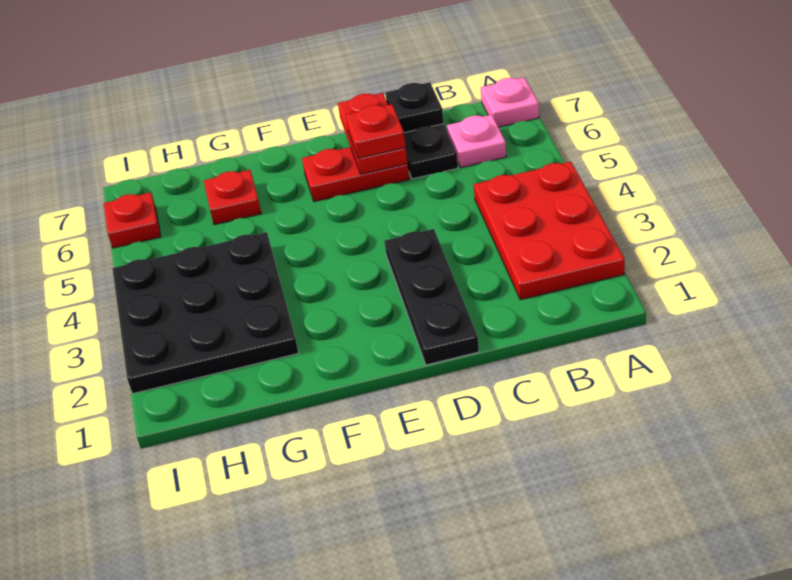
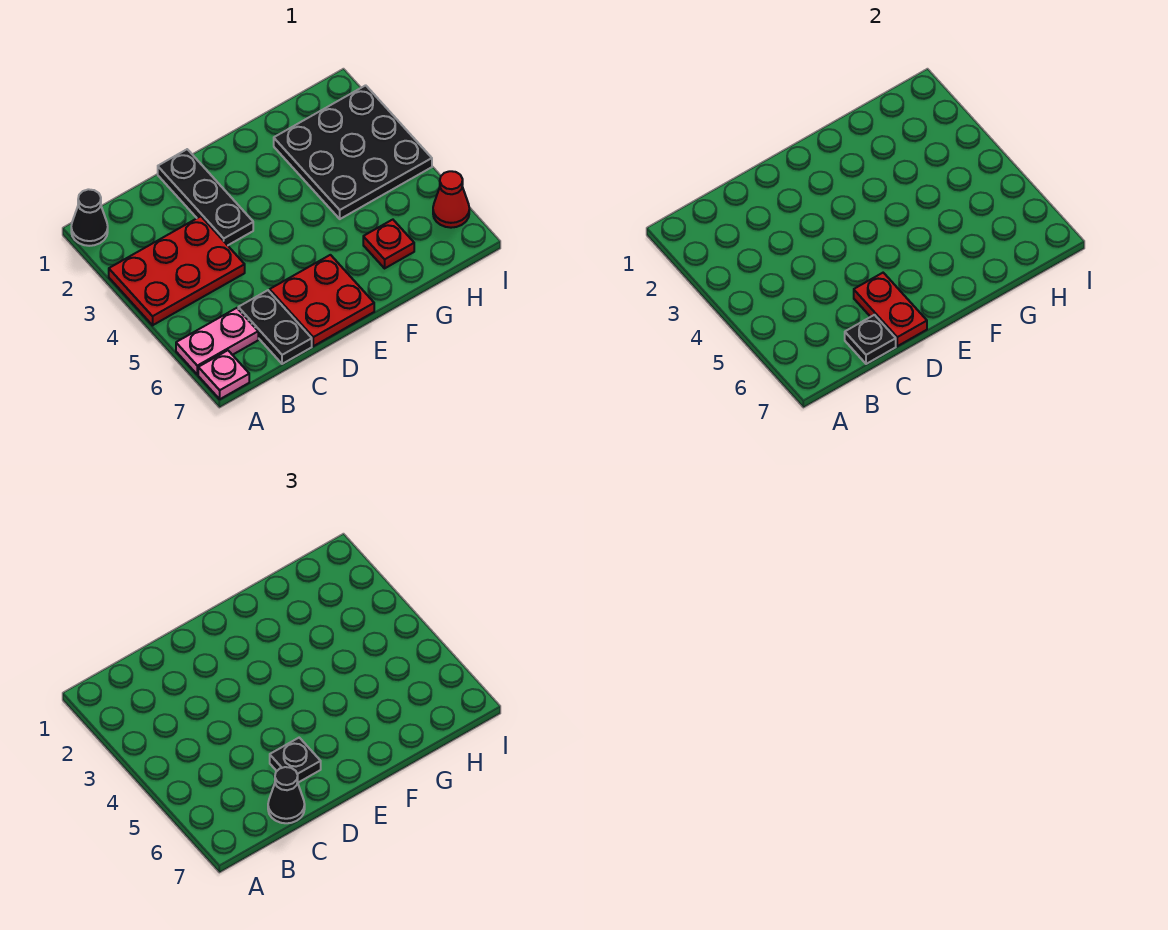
none -> black 1x1 cone [71,189,108,246]
red 2x3 plate [474,162,625,300] -> red 2x3 plate turned to [109,216,245,325]
pink 1x1 plate [447,115,506,168] -> pink 1x2 plate [176,308,258,375]
none -> black 1x1 cone [268,767,305,823]
red 1x2 plate [302,147,409,202] -> red 2x2 plate [270,255,374,346]
red 1x1 plate [346,104,406,158] -> black 1x1 plate [270,738,321,783]
red 1x1 plate [104,192,161,248] -> red 1x1 cone [433,171,469,228]

